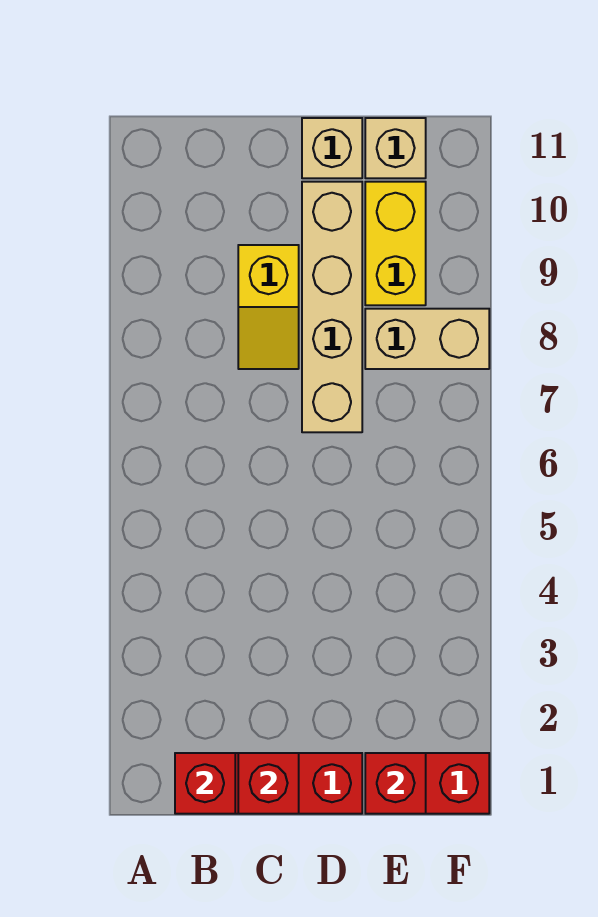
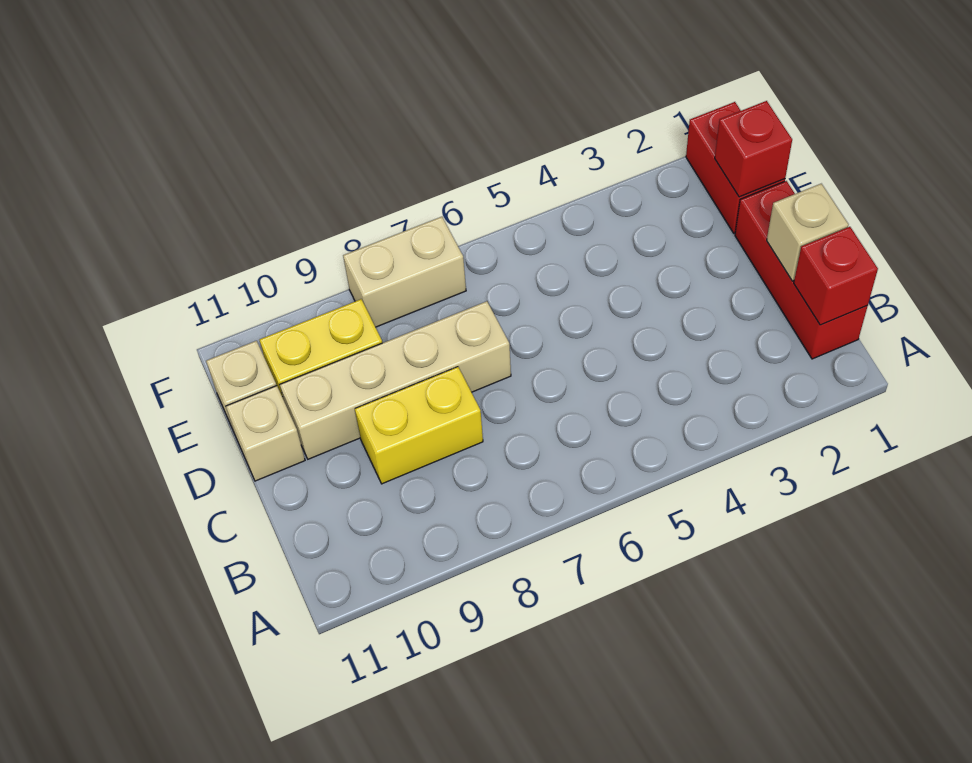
red 1x1 brick [238,753,299,814] -> tan 1x1 brick [767,184,849,281]
yellow 1x2 slope [238,245,299,369] -> yellow 1x2 brick [355,367,483,484]
tan 1x2 brick [365,309,489,369] -> tan 1x2 brick turned to [343,217,466,327]

